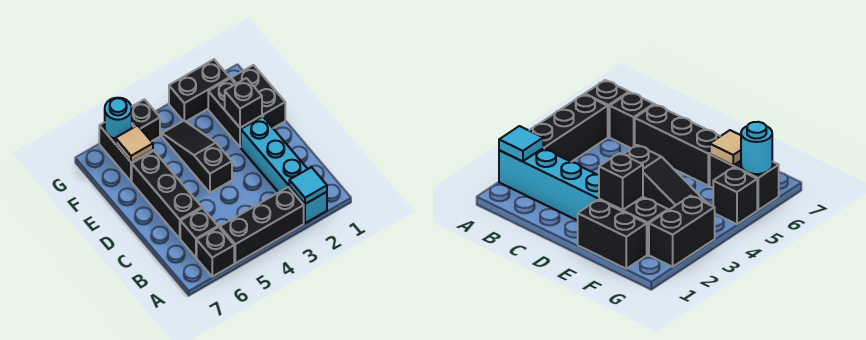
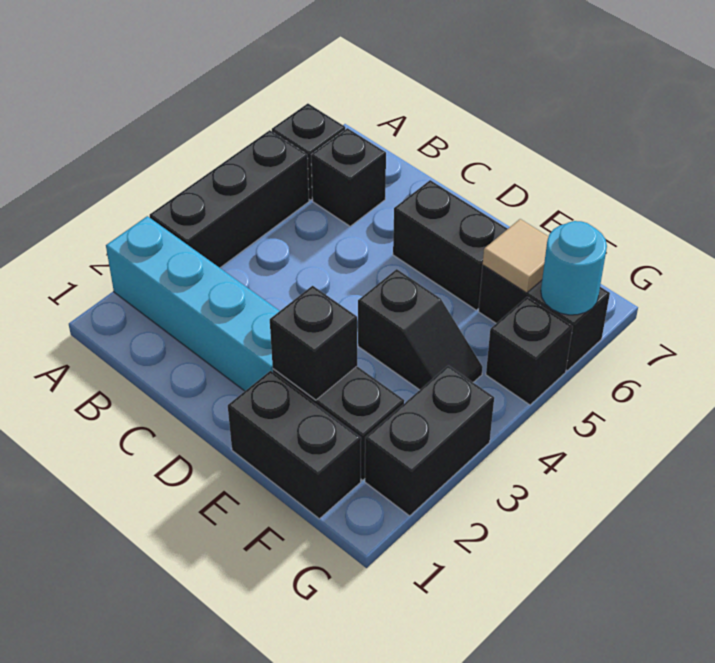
cyan 1x1 tile [289,167,327,204] -> none
black 1x3 brick [132,151,202,238] -> black 1x2 brick [393,180,507,310]
black 1x3 slope [162,121,232,193] -> black 1x2 slope [358,269,483,390]

